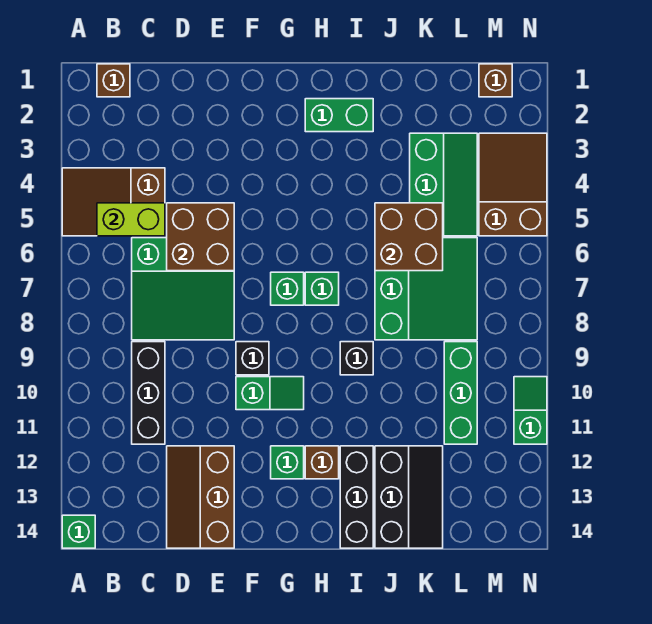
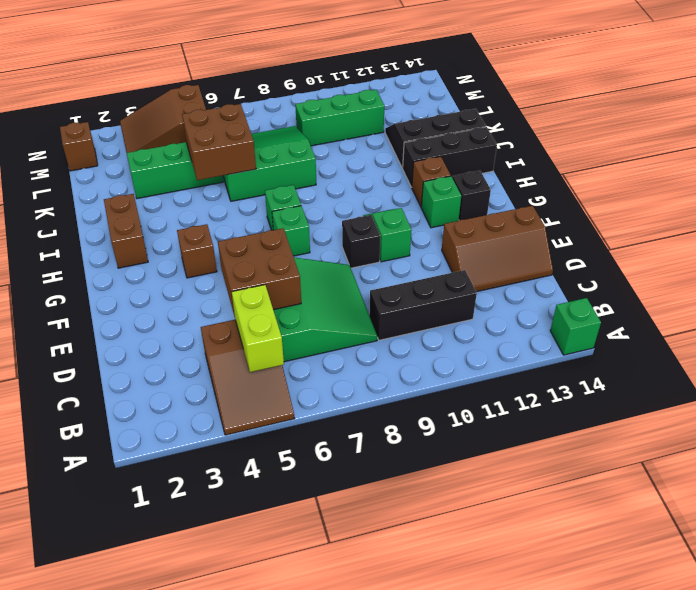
brown 1x1 brick [97,64,130,97] -> brown 1x1 brick moved to [177,224,217,278]
green 1x2 brick [305,99,373,132] -> brown 1x2 brick [104,194,148,268]
black 1x1 brick [340,342,373,375] -> black 1x1 brick moved to [452,171,491,221]
green 1x2 slope [514,377,547,444] -> none

